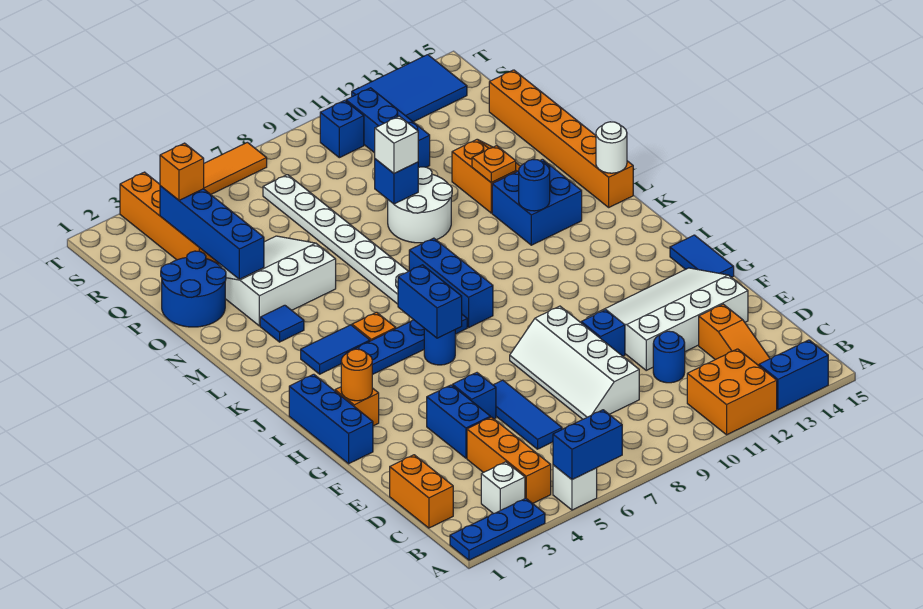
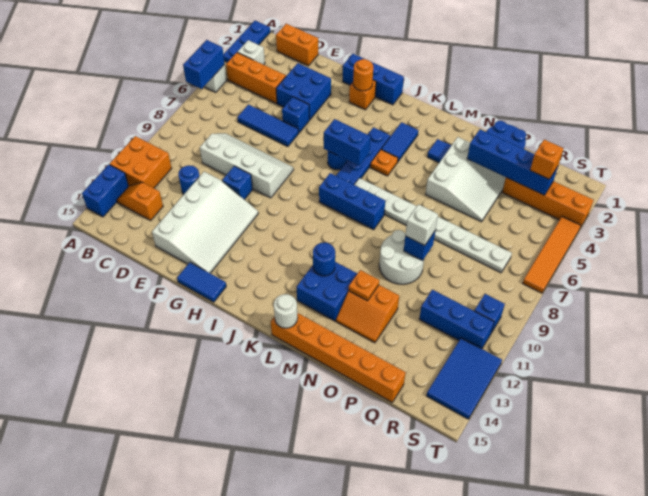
orange 1x3 slope [699,304,770,366] -> orange 1x2 slope [117,182,163,221]
blue 1x2 brick [427,385,490,458] -> blue 2x2 brick [276,63,331,119]

